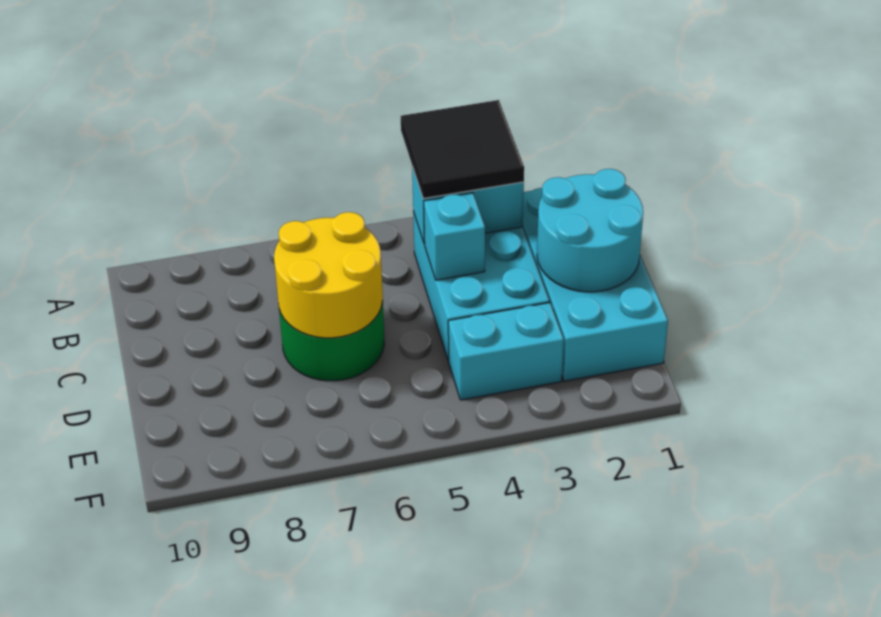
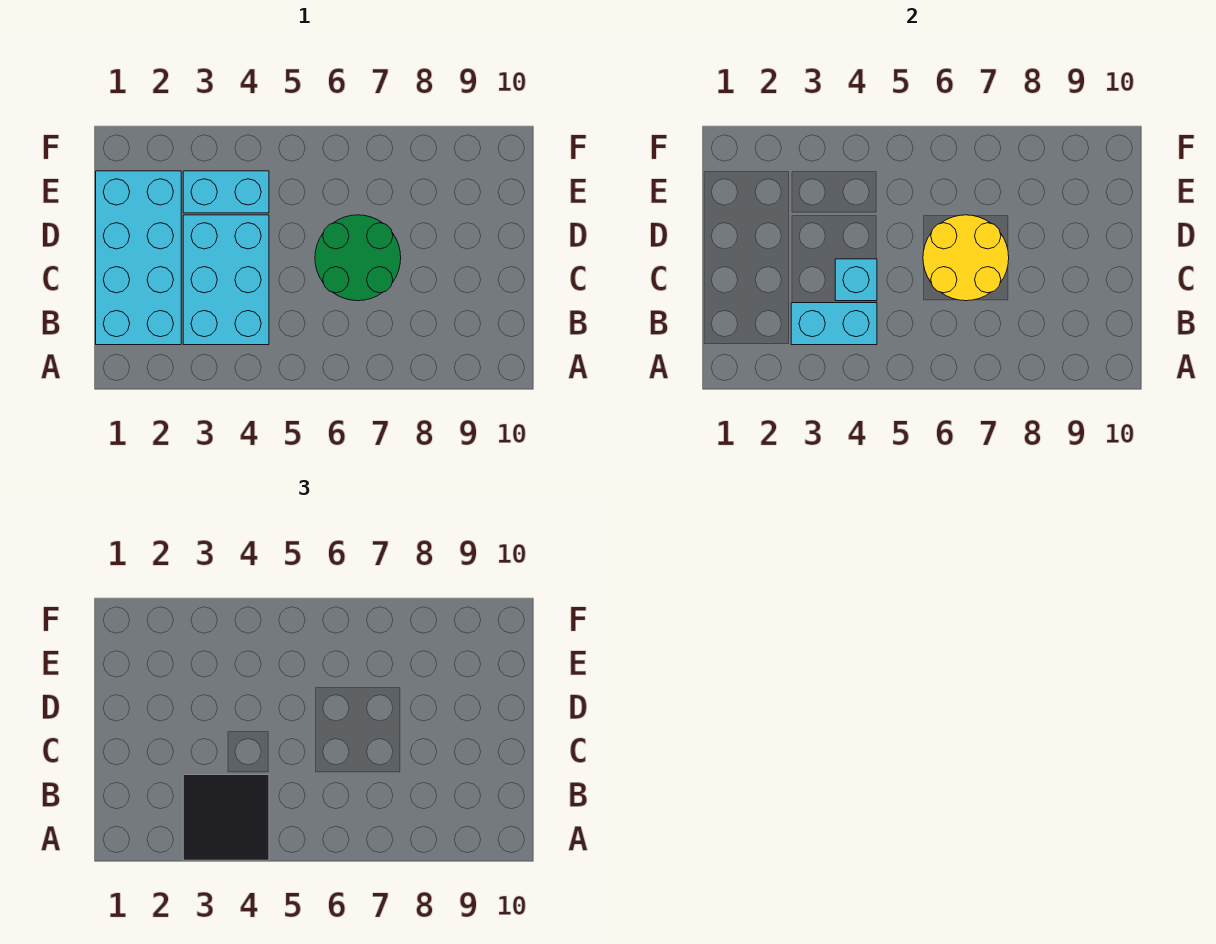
cyan 2x2 round brick [537,169,643,292] -> none

